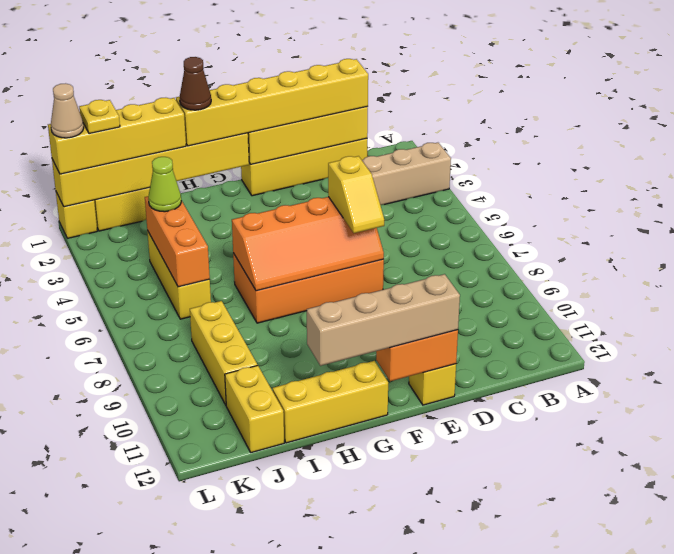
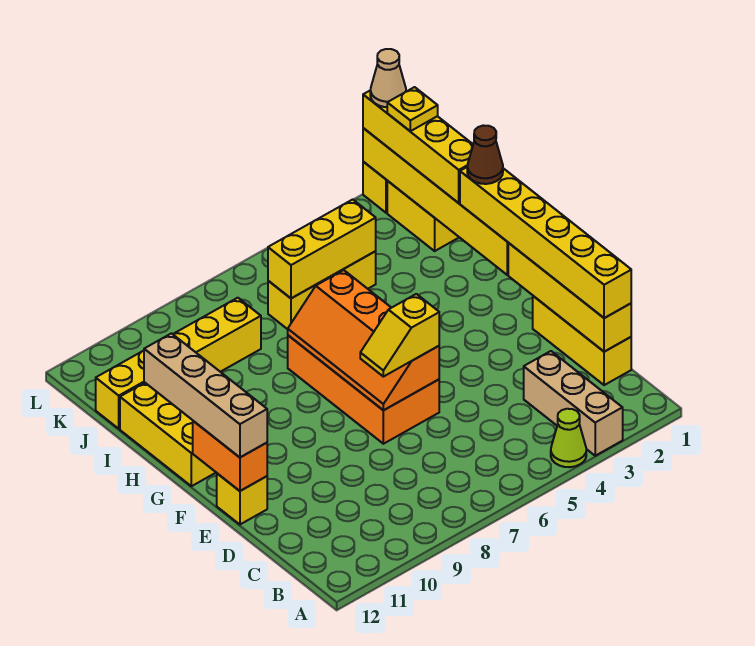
yellow 1x4 brick [241,138,367,196] -> yellow 1x3 brick [533,296,631,385]
orange 1x3 brick [145,196,210,287] -> yellow 1x3 brick [268,199,376,298]
lime 1x1 cone [148,157,181,212] -> lime 1x1 cone moved to [551,409,586,467]

